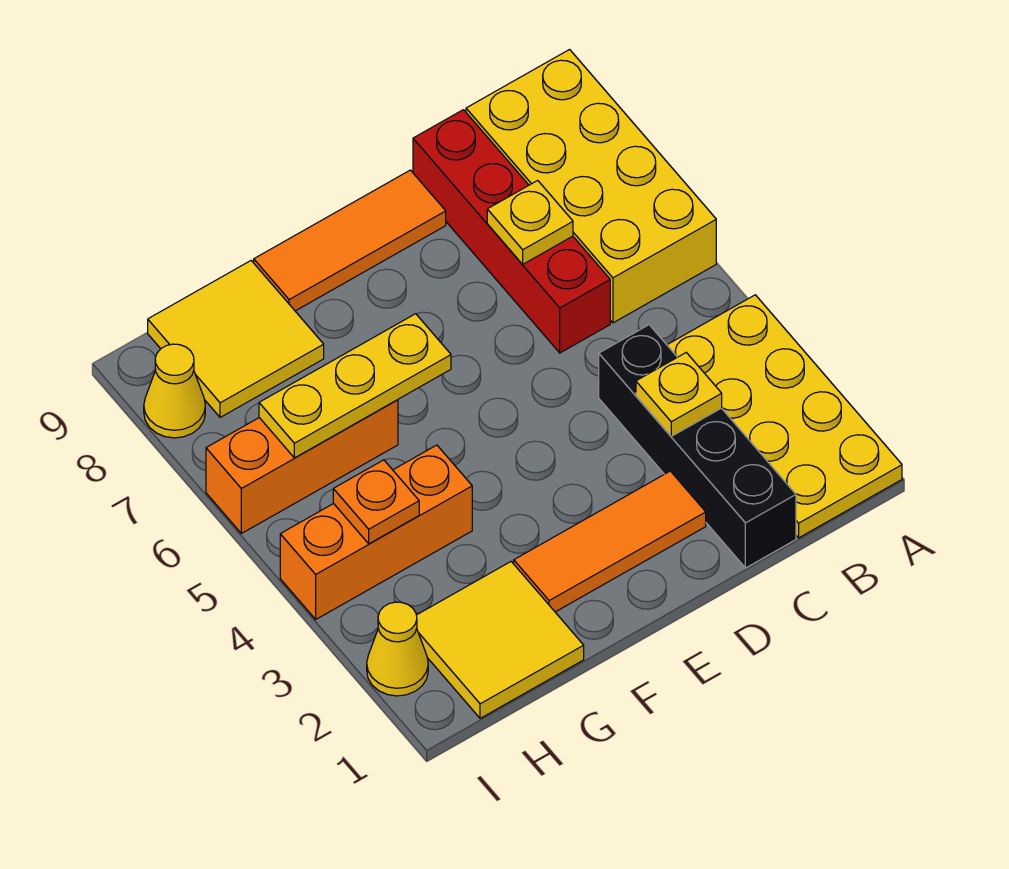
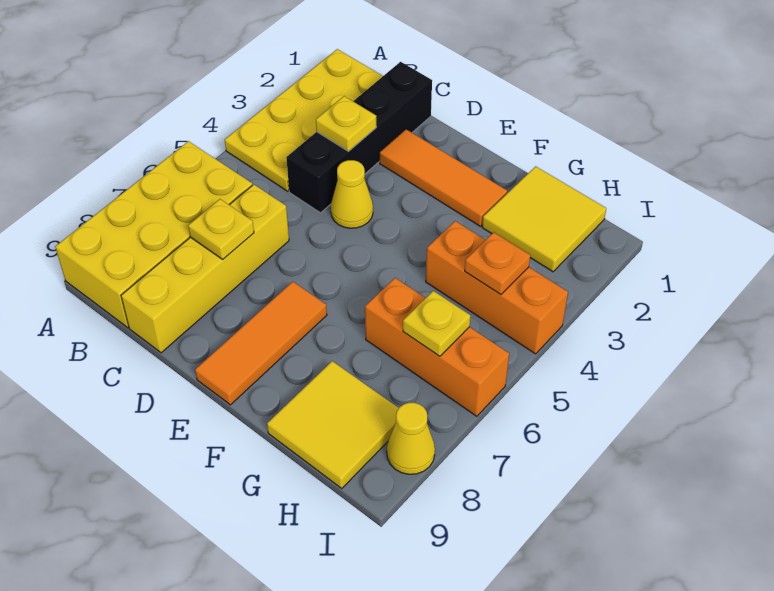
red 1x4 brick [413,110,610,353] -> yellow 1x4 brick [121,185,289,353]
orange 1x3 tile [254,170,446,311] -> orange 1x3 tile turned to [195,282,327,405]
yellow 1x3 plate [259,314,451,458] -> yellow 1x1 plate [403,291,470,356]
yellow 1x1 cone [367,602,428,696] -> yellow 1x1 cone moved to [331,160,373,228]

